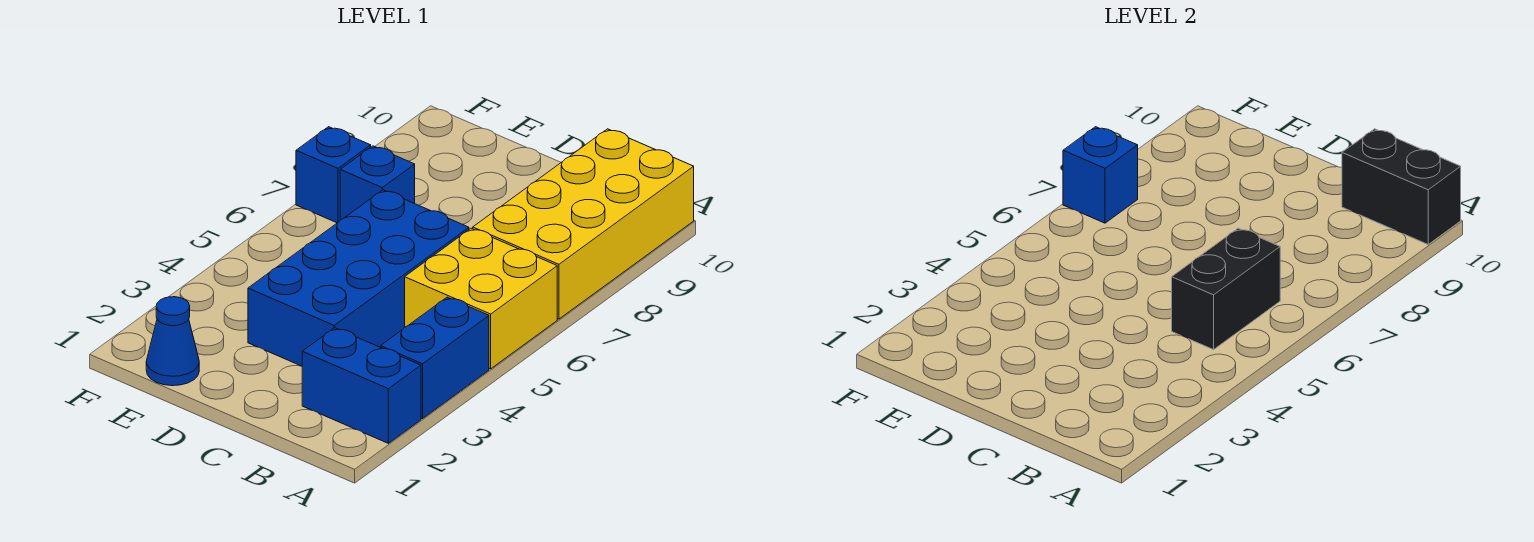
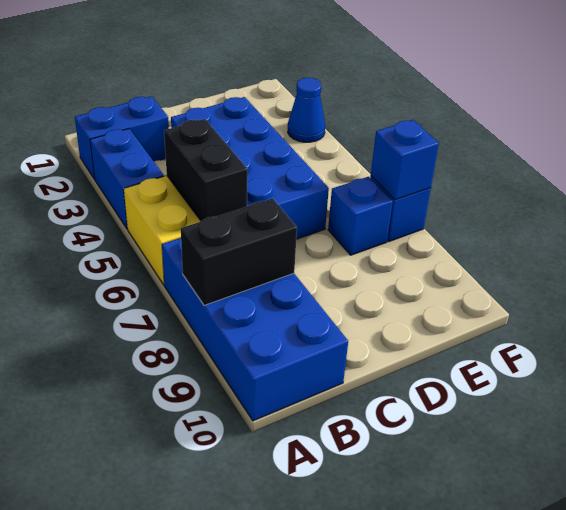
yellow 2x4 brick [473,129,694,319] -> blue 2x4 brick [162,238,348,421]
black 1x2 brick [1342,129,1461,244] -> black 1x2 brick moved to [181,199,297,305]
blue 1x1 cone [146,297,199,386] -> blue 1x1 cone moved to [288,78,325,142]

